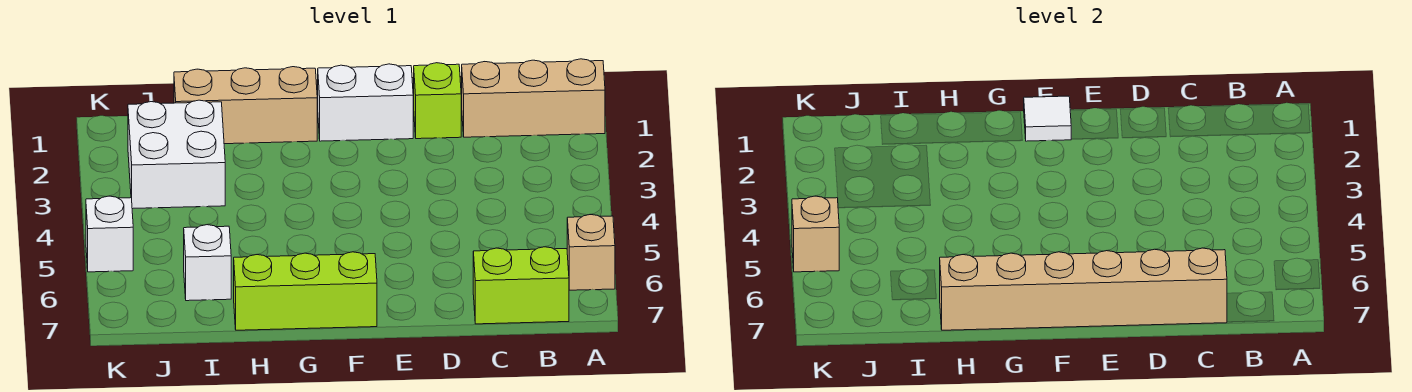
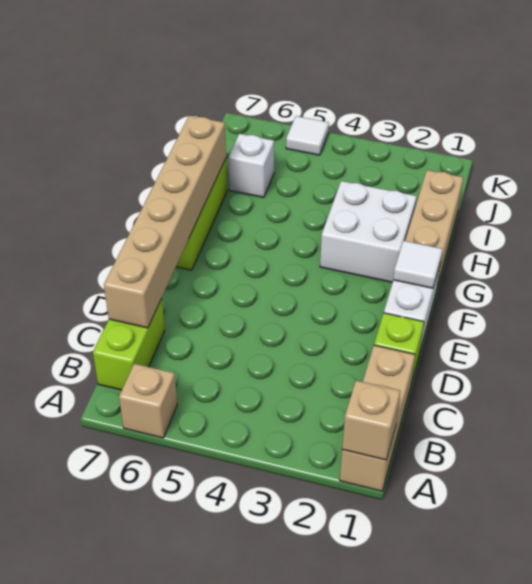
white 2x2 brick [128,100,225,209] -> white 2x2 brick moved to [320,181,417,282]
white 1x1 brick [86,196,133,272] -> white 1x1 tile [286,116,329,155]
tan 1x1 brick [792,196,839,272] -> tan 1x1 brick moved to [342,380,400,460]

